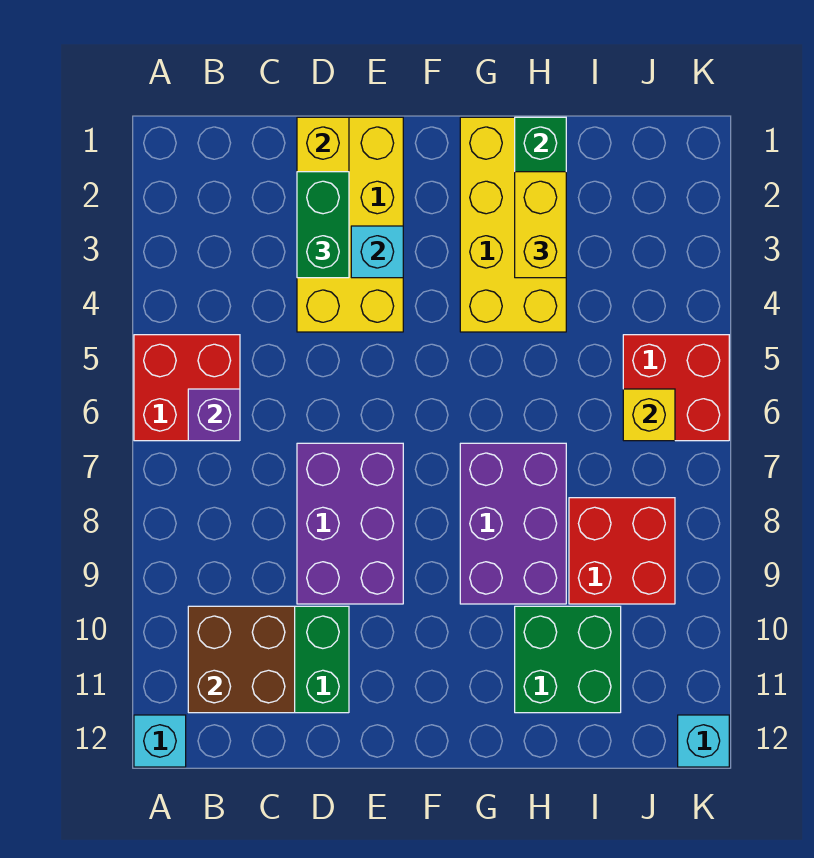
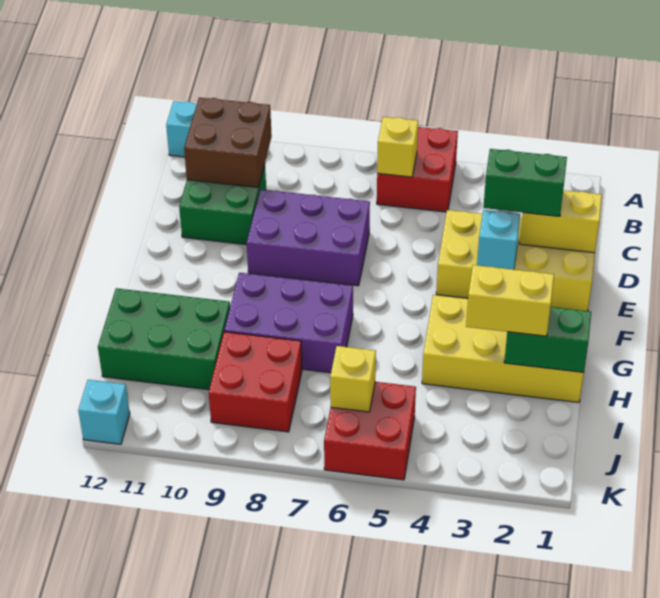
purple 1x1 brick [188,389,240,441] -> yellow 1x1 brick [377,117,418,177]
green 2x2 brick [515,606,621,713] -> green 2x3 brick [98,288,230,390]

